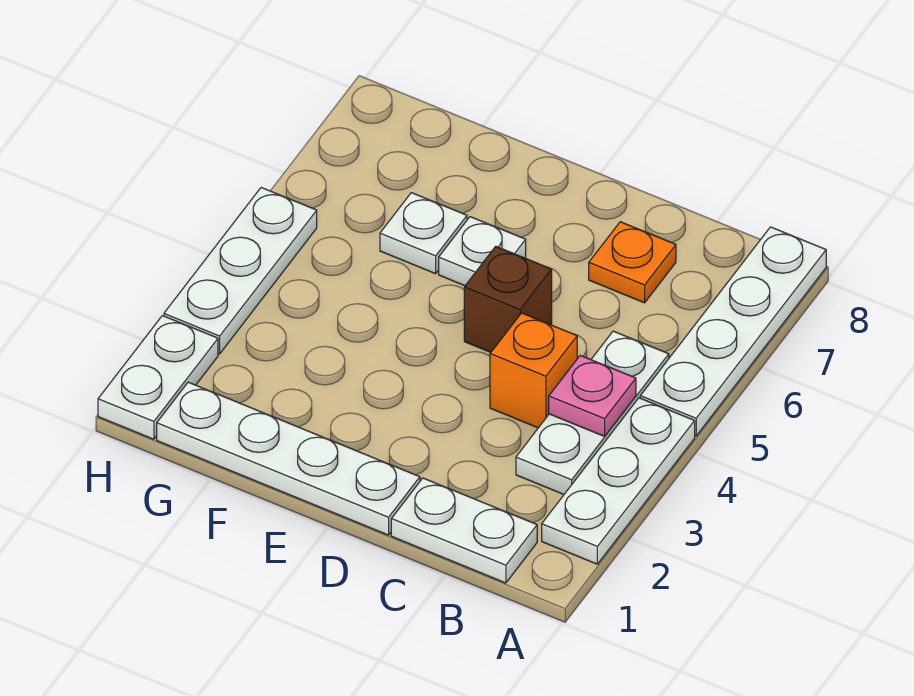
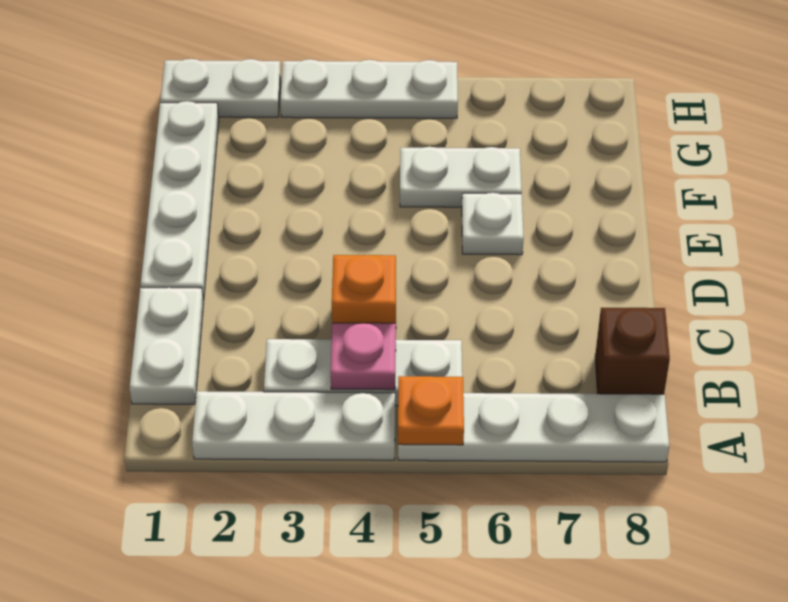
orange 1x1 plate [589,222,676,303] -> orange 1x1 plate moved to [398,376,464,445]
brown 1x1 brick [464,247,552,352] -> brown 1x1 brick moved to [595,308,670,394]
white 1x1 plate [380,193,467,274] -> white 1x2 plate [400,147,522,207]

